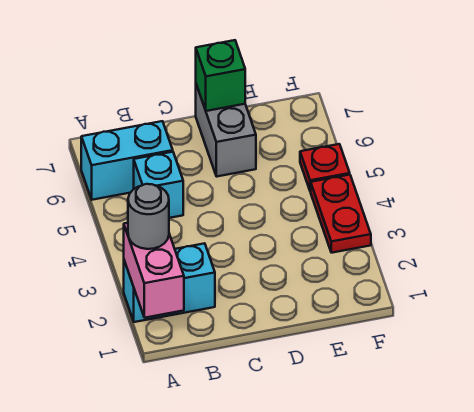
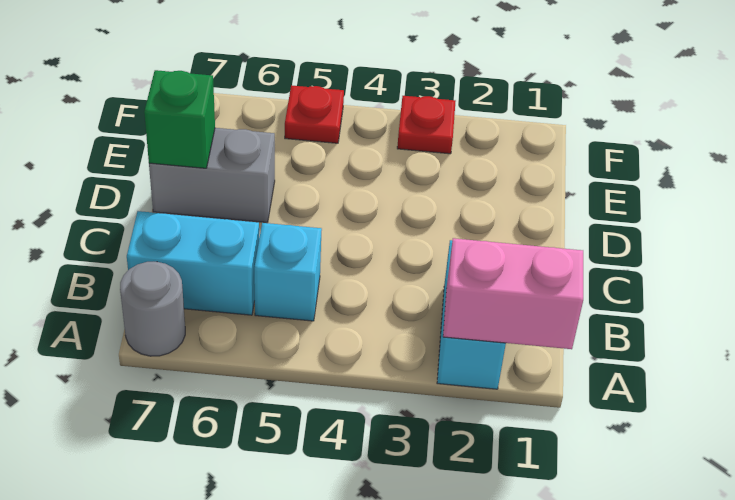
grey 1x1 round brick [128,184,169,249] -> grey 1x1 round brick moved to [120,262,185,356]
cyan 1x2 brick [81,121,173,200] -> cyan 1x2 brick turned to [127,211,259,315]
red 1x2 plate [311,175,371,253] -> red 1x1 plate [397,96,456,154]

